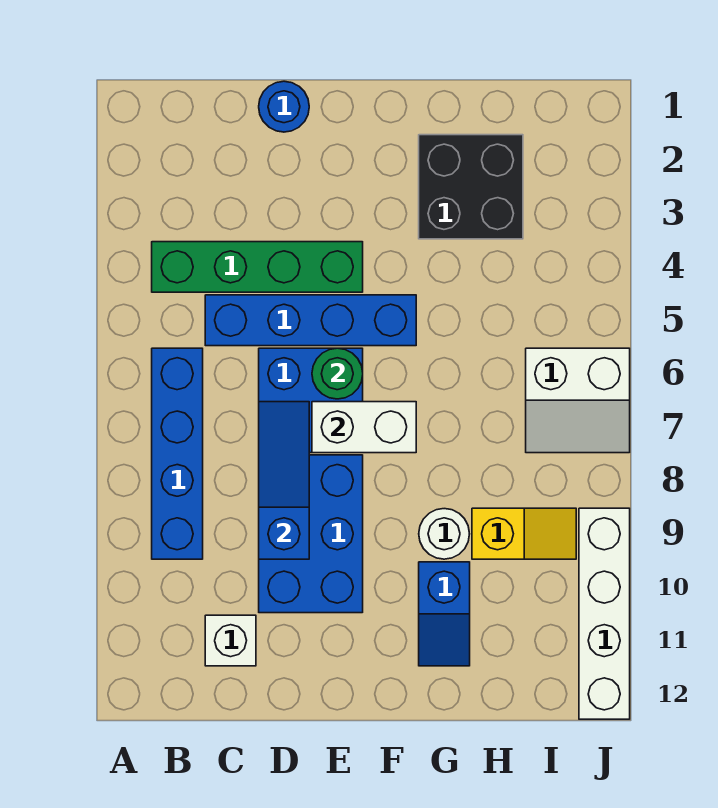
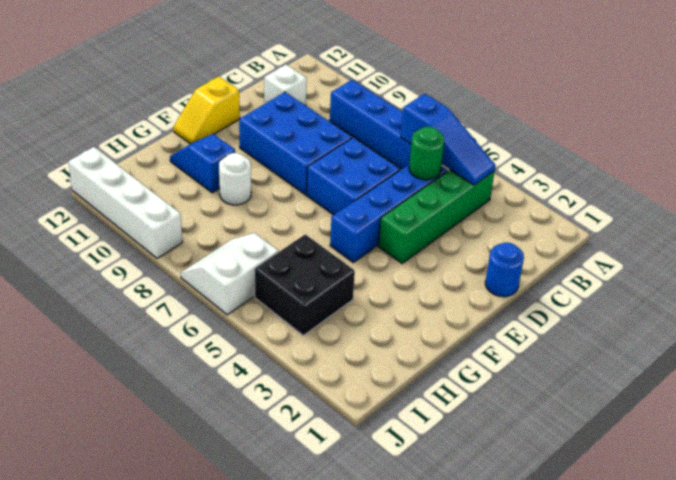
blue 1x3 slope [259,402,309,559] -> blue 1x3 slope moved to [401,94,496,185]
green 1x1 round brick [312,348,363,399] -> green 1x1 round brick moved to [409,127,444,180]
white 1x2 brick [312,402,416,453] -> none
black 2x2 brick [419,135,523,239] -> black 2x2 brick moved to [255,234,355,335]
yellow 1x2 slope [472,508,576,559] -> yellow 1x2 slope moved to [174,77,240,144]

